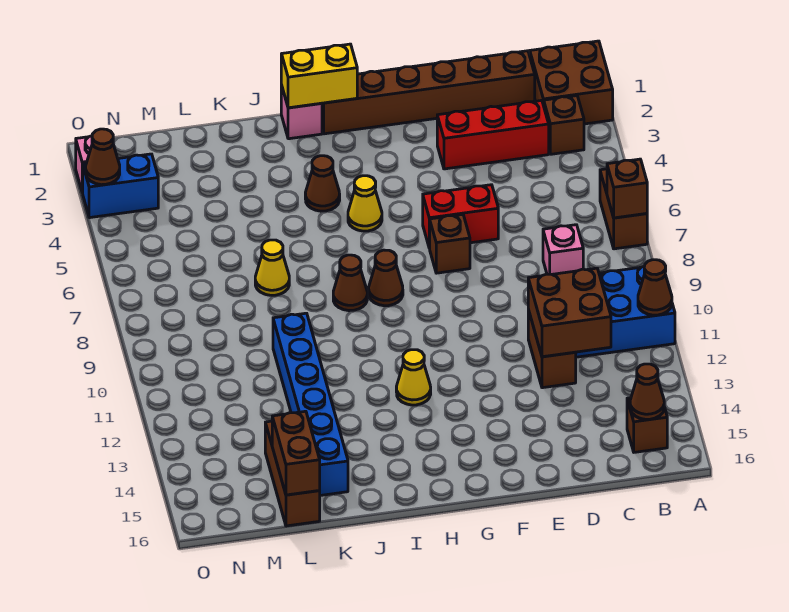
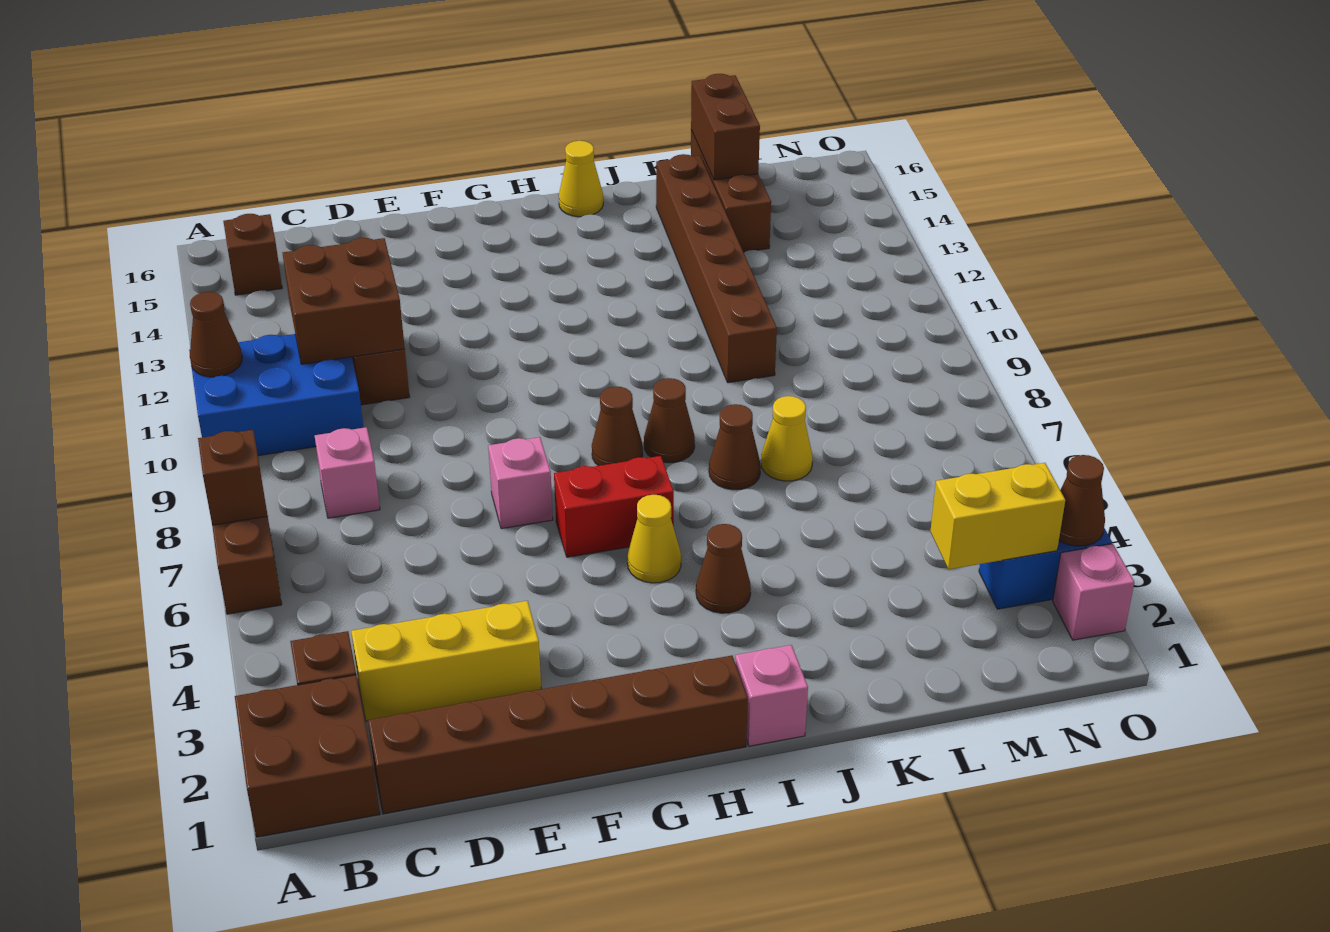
brown 1x1 cone [630,364,664,419] -> brown 1x1 cone moved to [709,404,761,490]
red 1x3 brick [437,100,549,169] -> yellow 1x3 brick [351,601,541,721]
red 1x2 brick [423,185,498,248] -> red 1x2 brick moved to [554,456,674,557]
brown 1x1 brick [430,214,470,273] -> pink 1x1 brick [488,437,553,529]
yellow 1x2 brick [281,44,357,108] -> yellow 1x2 brick moved to [930,463,1065,570]
yellow 1x1 cone [396,350,431,405] -> yellow 1x1 cone moved to [559,141,603,217]
blue 1x6 brick [273,313,348,495] -> brown 1x6 brick [656,154,777,383]

